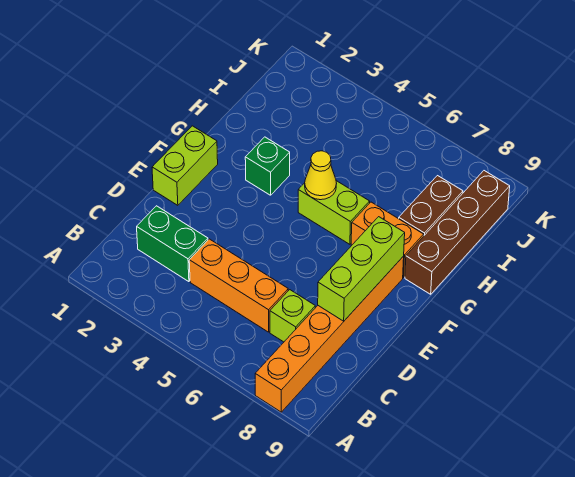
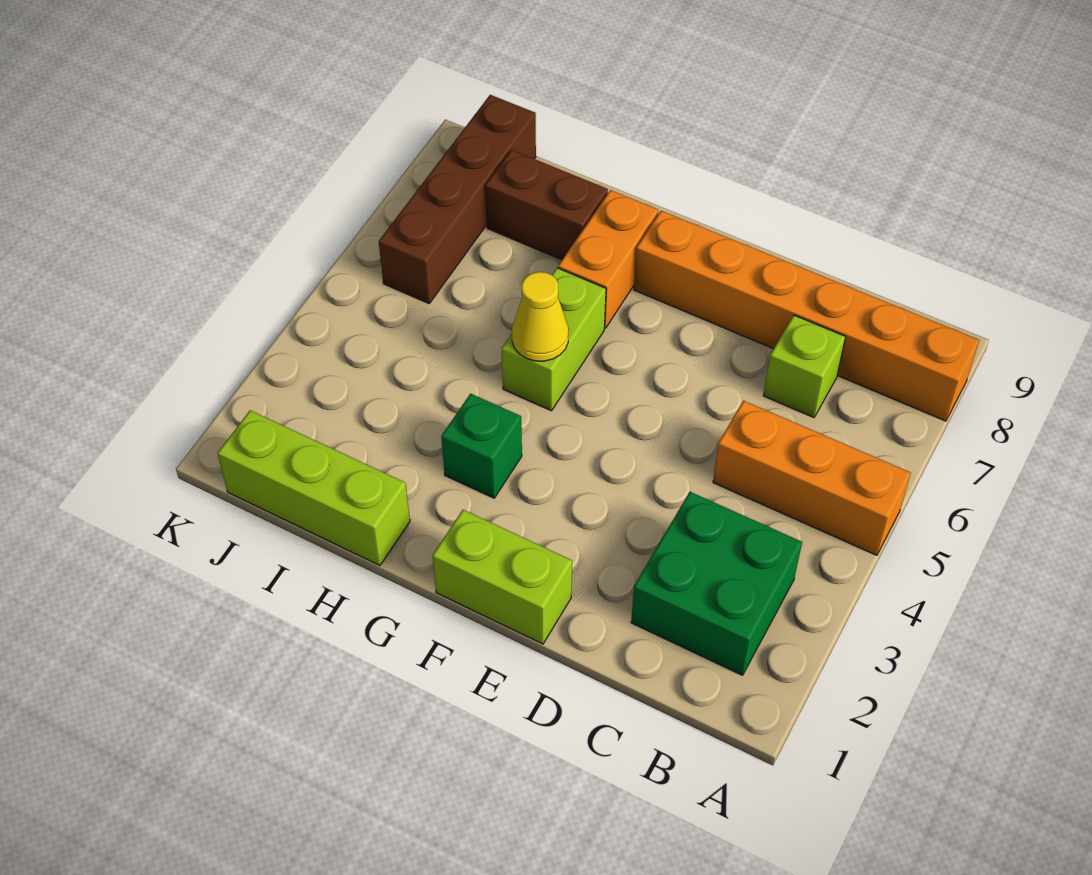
green 1x2 brick [137,206,208,282] -> green 2x2 brick [631,492,802,675]
orange 1x3 brick [189,239,288,332] -> orange 1x3 brick turned to [713,401,911,555]
lime 1x3 brick [318,217,405,321] -> lime 1x3 brick moved to [217,410,410,566]
brown 1x4 brick [405,171,510,294] -> brown 1x4 brick turned to [379,95,536,303]

